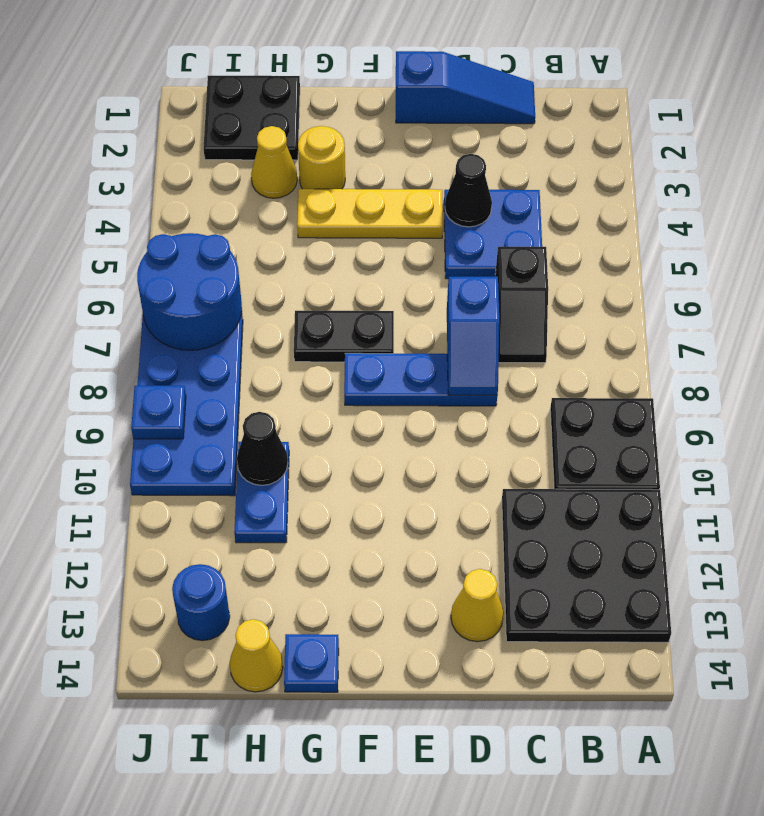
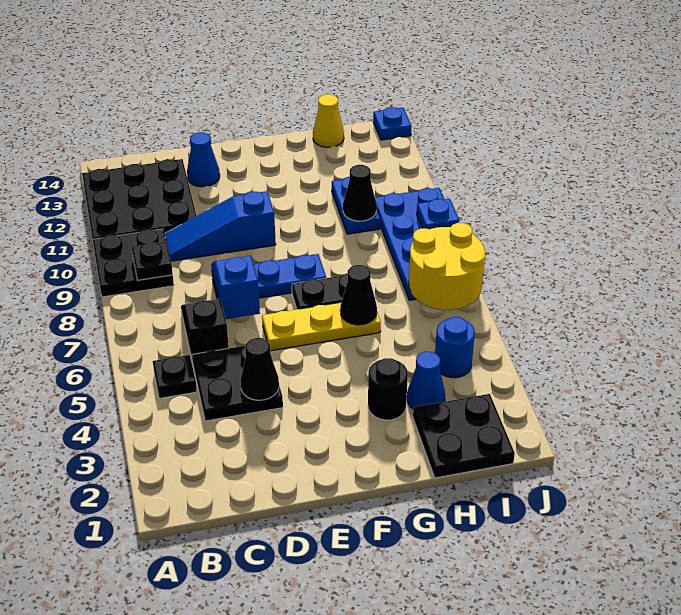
none -> black 1x1 plate [153,355,197,398]
none -> black 1x1 plate [132,241,173,280]
blue 1x3 slope [396,51,535,124] -> blue 1x3 slope moved to [165,191,276,261]
blue 2x2 plate [444,190,542,279] -> black 2x2 plate [192,346,283,421]
yellow 1x1 cone [451,569,504,642] -> blue 1x1 cone [187,132,220,187]
yellow 1x3 plate [297,189,443,238] -> yellow 1x3 plate moved to [262,302,381,351]
yellow 1x1 round brick [298,126,345,189] -> black 1x1 round brick [368,358,408,420]
none -> black 1x1 cone [340,265,377,325]
blue 1x1 plate [284,634,339,692] -> blue 1x1 plate moved to [373,107,412,140]
yellow 1x1 cone [251,126,297,198] -> blue 1x1 cone [407,351,445,409]
blue 2x2 round brick [137,233,242,350] -> yellow 2x2 round brick [409,223,485,310]
blue 1x1 round brick [172,564,230,641] -> blue 1x1 round brick moved to [435,317,475,378]

